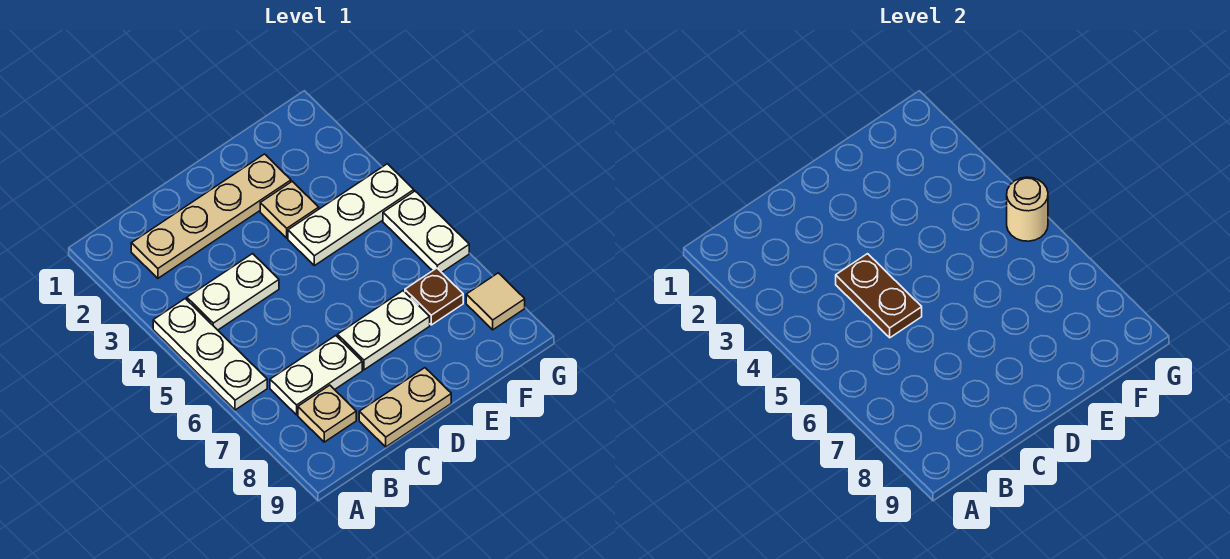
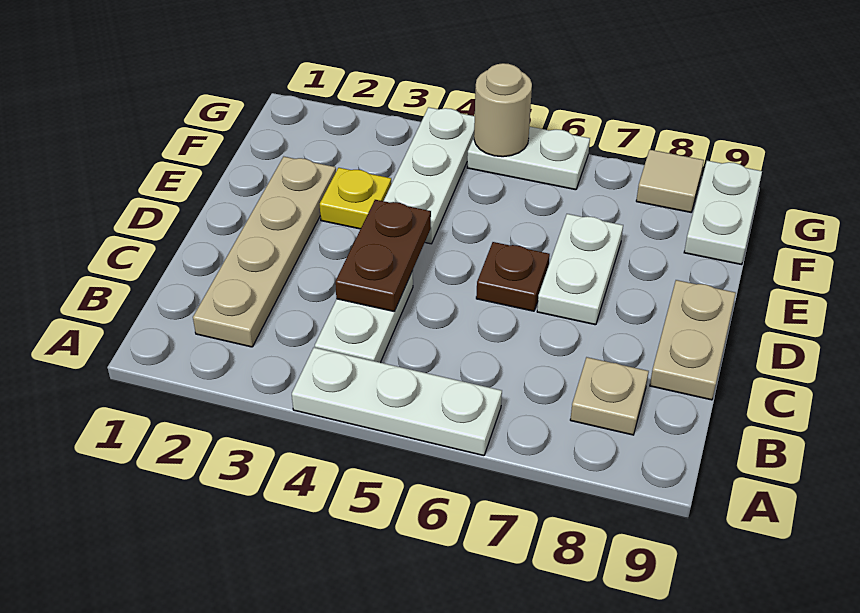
white 1x2 plate [270,336,362,415] -> white 1x2 plate moved to [684,161,762,265]
brown 1x2 plate [836,254,922,338] -> brown 1x2 plate turned to [335,200,431,311]
tan 1x1 plate [260,181,319,238] -> yellow 1x1 plate [320,168,392,229]
brown 1x1 plate [405,268,463,325] -> brown 1x1 plate moved to [476,242,550,311]

